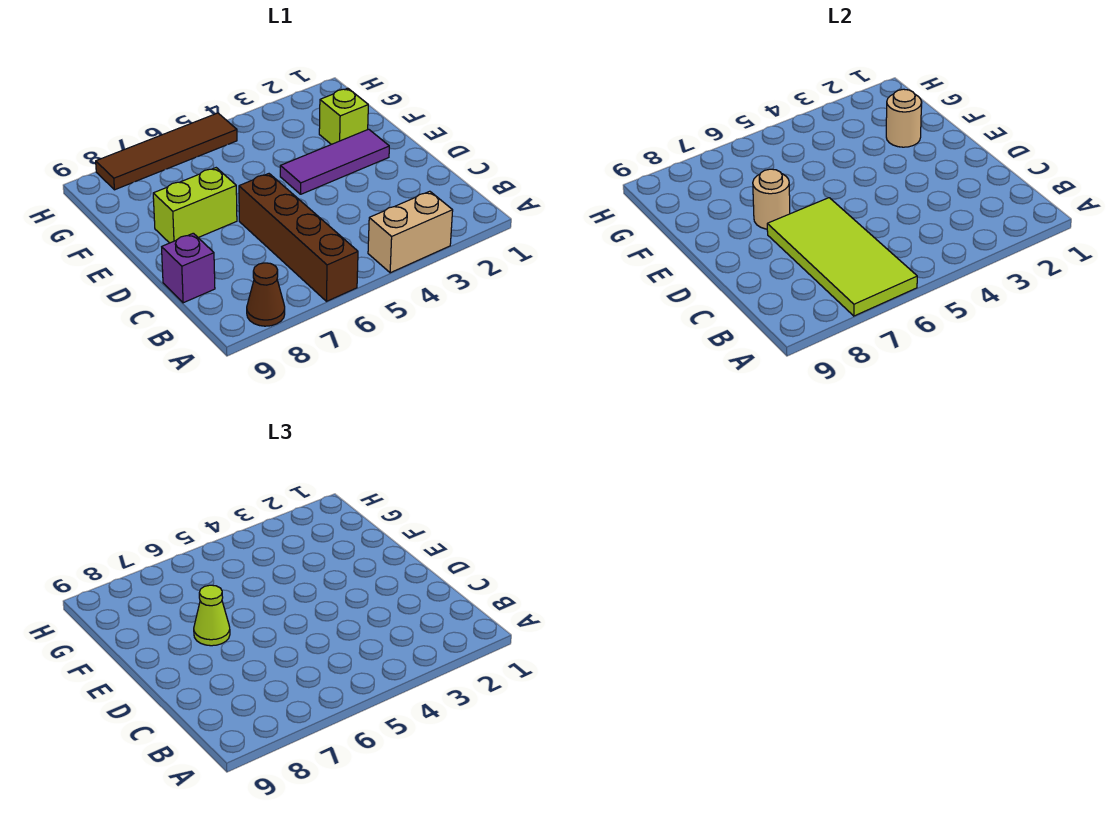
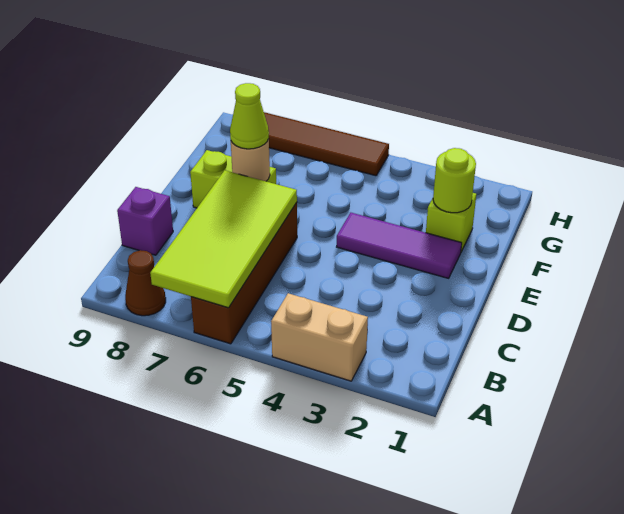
tan 1x1 round brick [886,89,922,147] -> lime 1x1 round brick [433,148,476,213]

